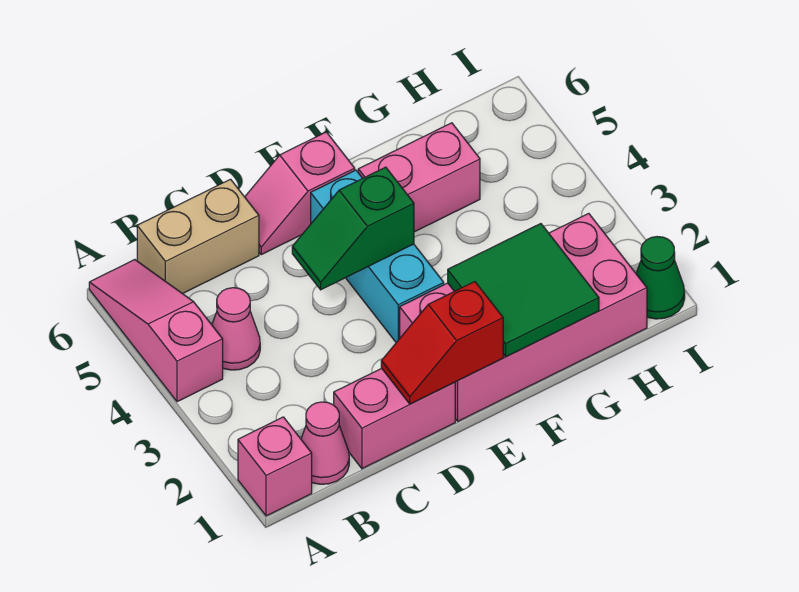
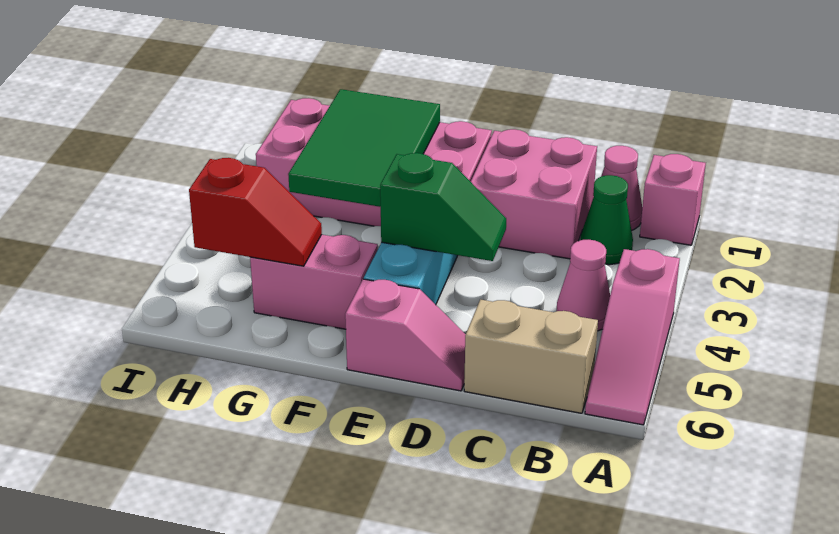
pink 1x2 brick [334,368,455,469] -> pink 2x2 brick [471,129,597,259]
red 1x2 slope [381,282,503,404] -> red 1x2 slope moved to [189,158,322,266]
green 2x2 tile [448,224,599,357] -> green 2x3 tile [288,89,440,207]
green 1x1 cone [636,237,685,319] -> green 1x1 cone moved to [580,175,633,265]

